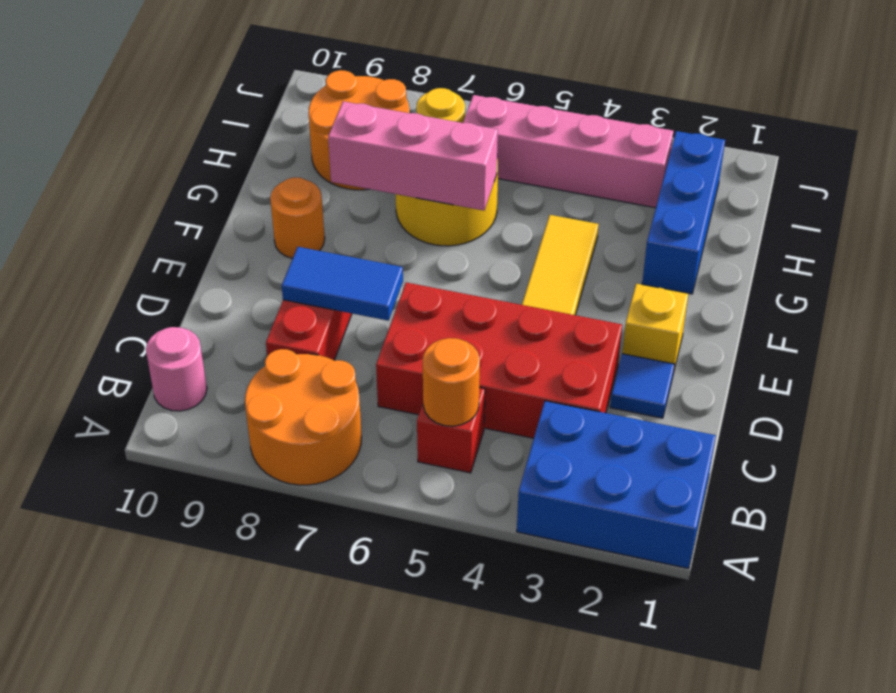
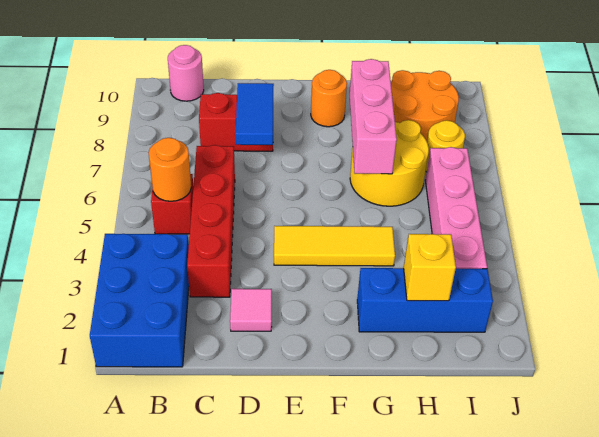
orange 2x2 round brick [245,349,362,485] -> none
red 2x4 brick [376,282,622,438] -> red 1x4 brick [187,145,235,297]
blue 1x1 tile [610,354,674,418] -> pink 1x1 tile [230,289,272,331]
yellow 1x1 brick [622,284,688,372] -> yellow 1x1 brick moved to [404,234,456,301]

